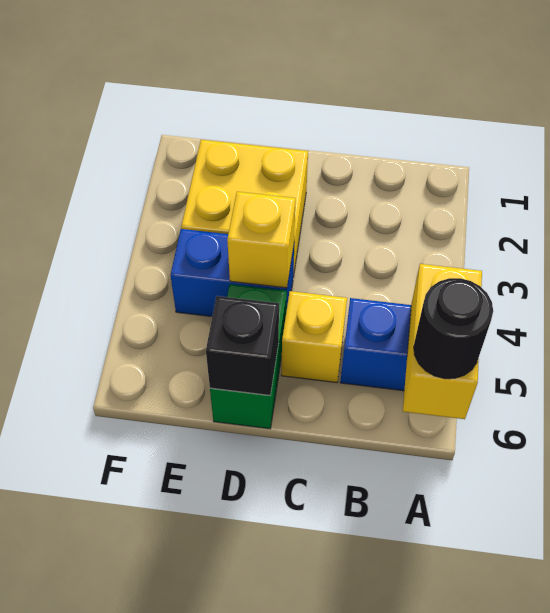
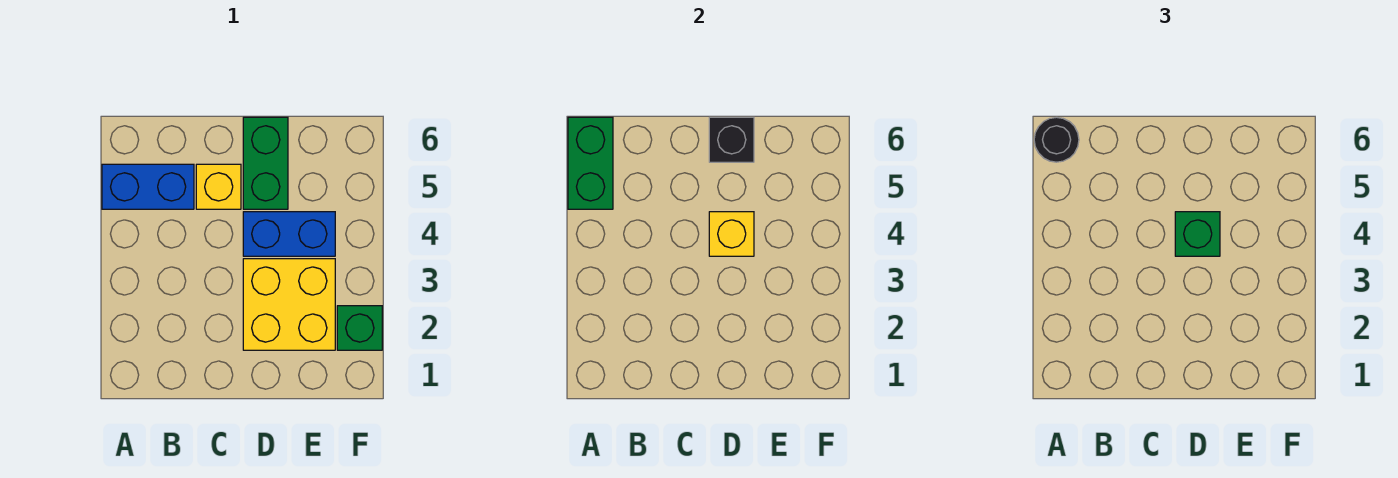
yellow 1x2 brick [403,264,482,419] -> green 1x2 brick [568,117,613,209]
none -> green 1x1 brick [1175,212,1220,256]
none -> green 1x1 brick [337,306,382,350]

